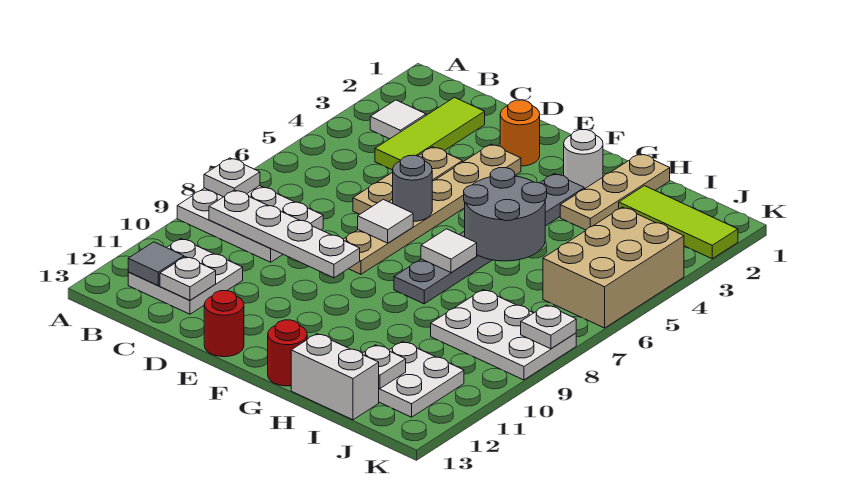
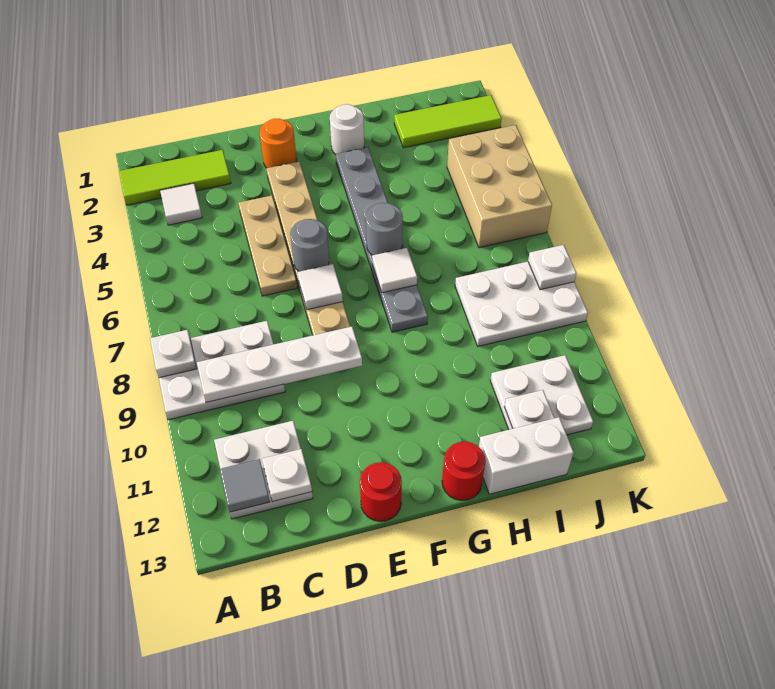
lime 1x3 tile [375,97,485,170] -> lime 1x3 tile turned to [119,150,231,205]
grey 2x2 round brick [464,168,547,261] -> grey 1x1 round brick [366,203,403,255]
tan 1x3 plate [560,154,670,230] -> none

